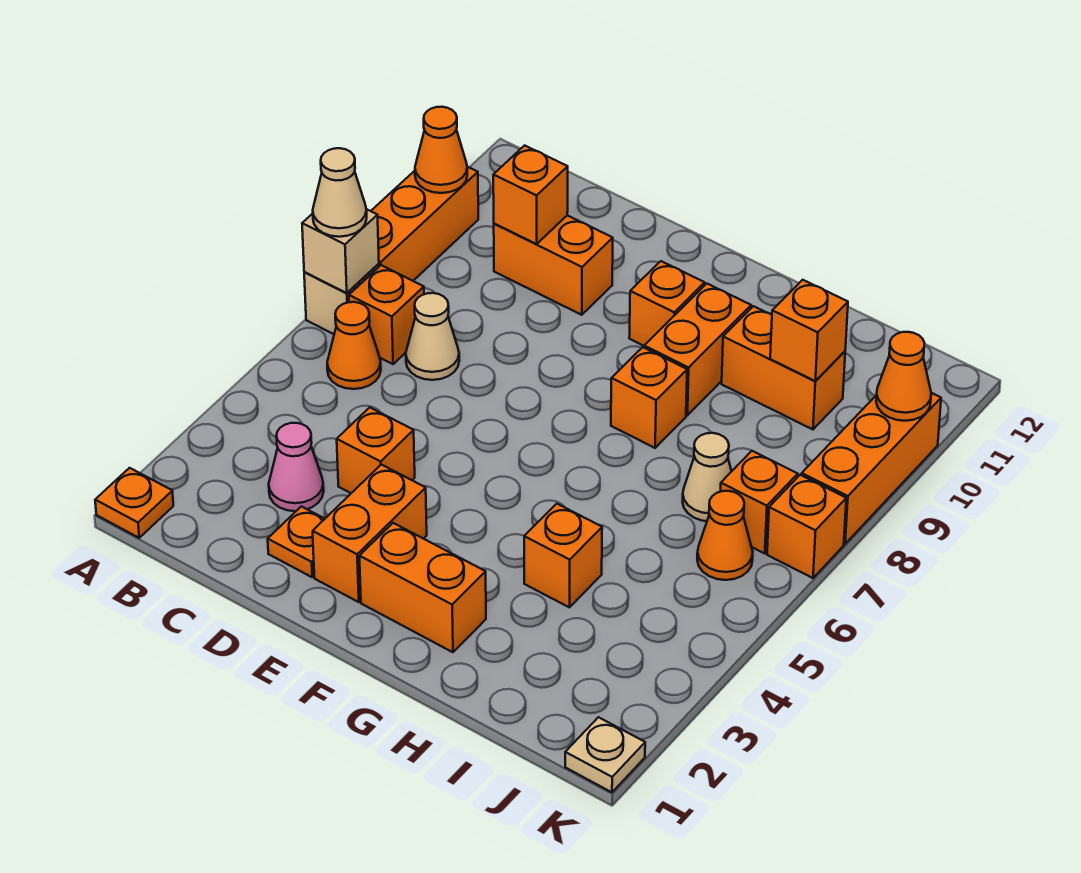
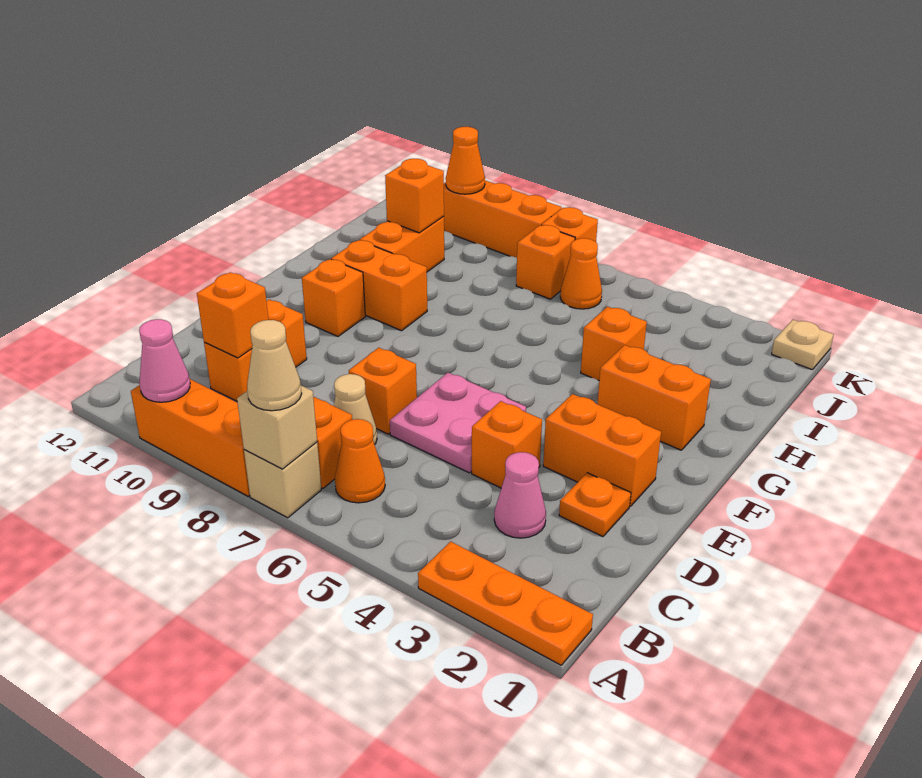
orange 1x1 plate [95,468,173,538] -> orange 1x3 plate [418,542,593,665]
orange 1x1 cone [415,107,467,193] -> pink 1x1 cone [139,319,190,402]
none -> pink 2x2 plate [390,373,526,473]
orange 1x2 brick [359,523,486,652] -> orange 1x2 brick turned to [597,345,711,450]
orange 1x1 brick [611,347,687,448] -> orange 1x1 brick moved to [349,348,417,434]
tan 1x1 cone [683,433,732,521] -> none

